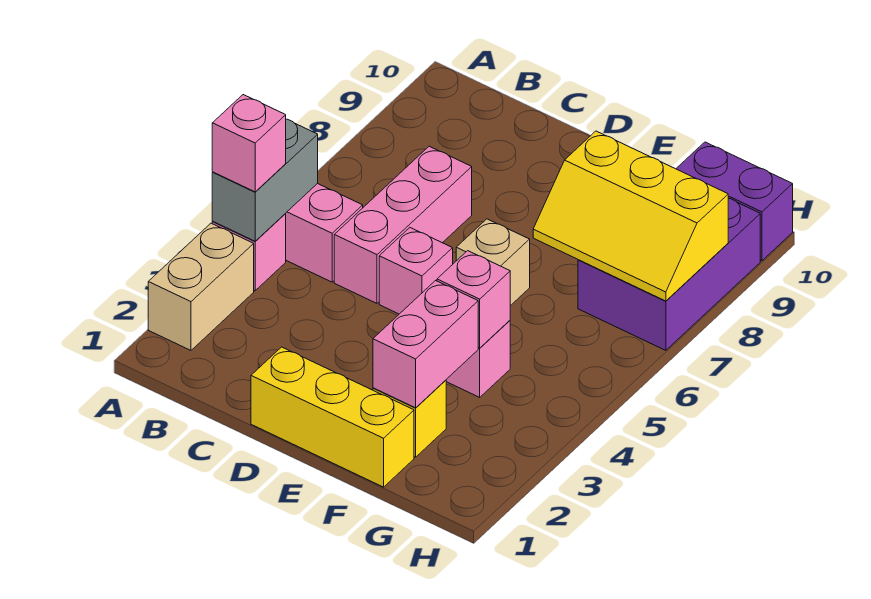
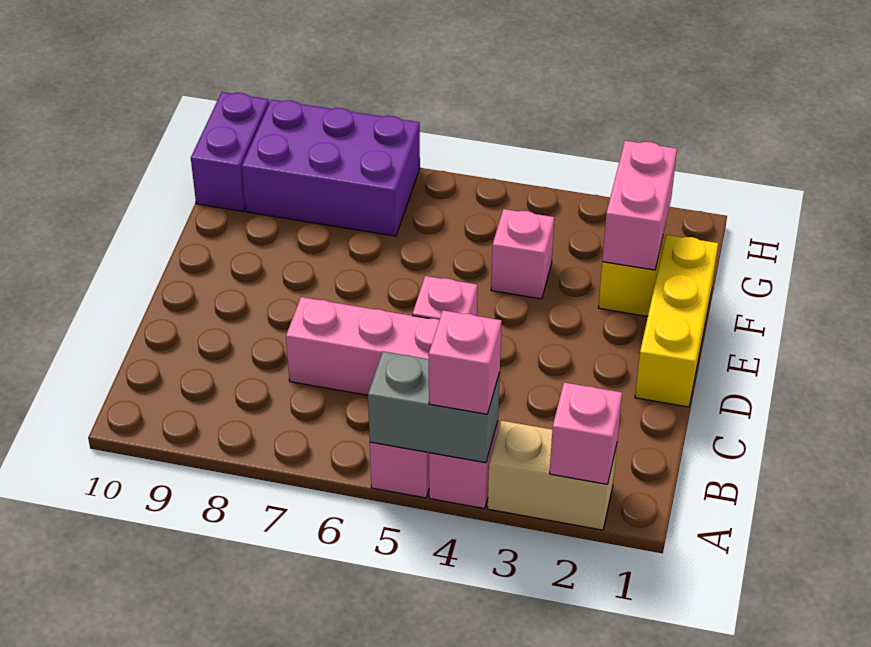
tan 1x1 brick [456,219,530,306] -> none
pink 1x2 brick [373,281,478,408] -> pink 1x2 brick turned to [602,141,677,270]
pink 1x1 brick [437,251,510,348] -> pink 1x1 brick moved to [550,382,622,484]
yellow 2x3 slope [533,131,728,301] -> none

